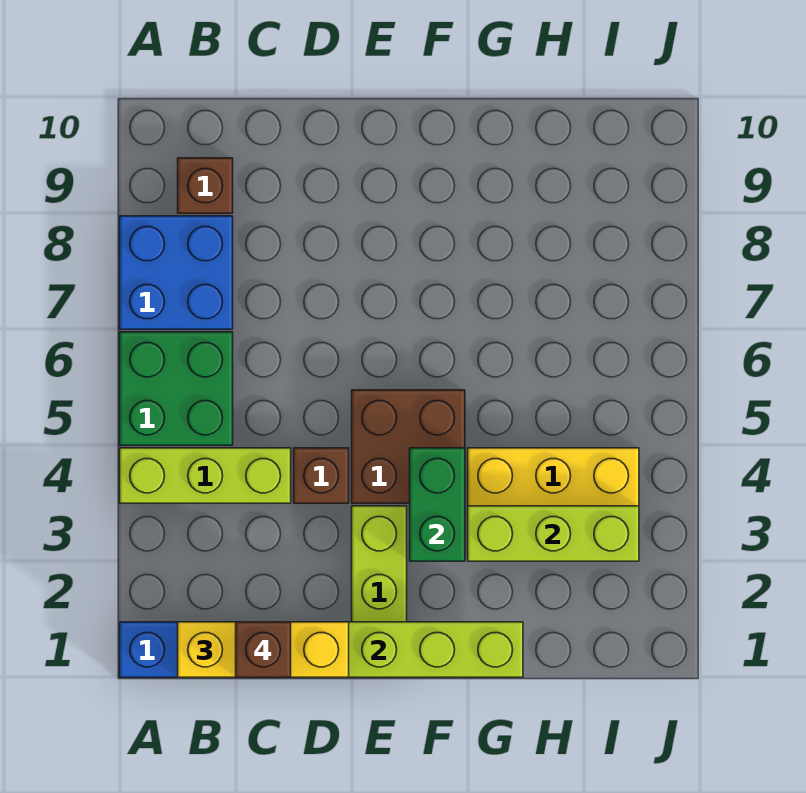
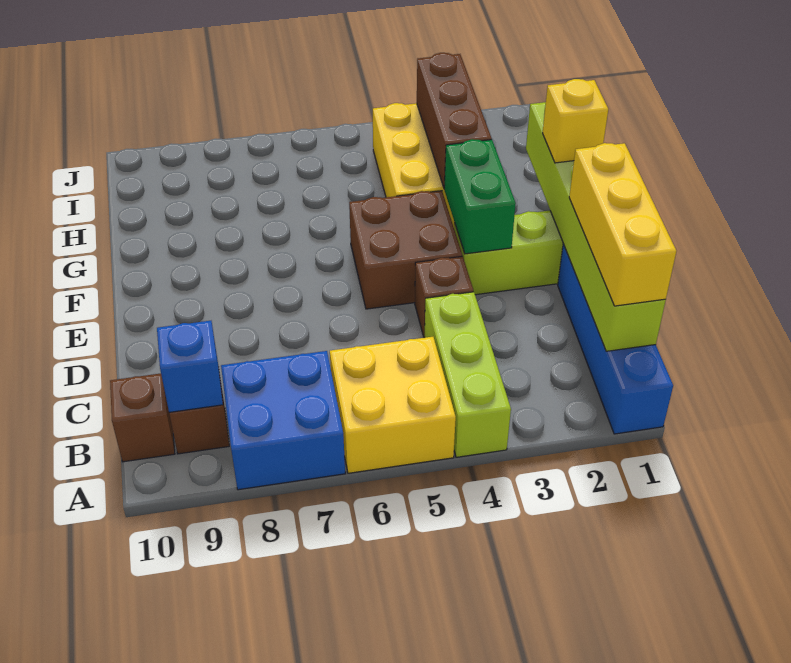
green 2x2 brick [120,332,233,445] -> yellow 2x2 brick [330,337,456,473]
none -> blue 1x1 brick [157,321,223,412]
brown 1x1 brick [236,622,291,677] -> brown 1x1 brick moved to [110,373,175,462]
none -> yellow 1x1 brick [543,79,608,163]
green 1x2 brick [410,448,465,561] -> green 1x2 brick turned to [444,139,516,254]
lime 1x3 brick [468,506,639,561] -> brown 1x3 brick [417,53,492,187]

